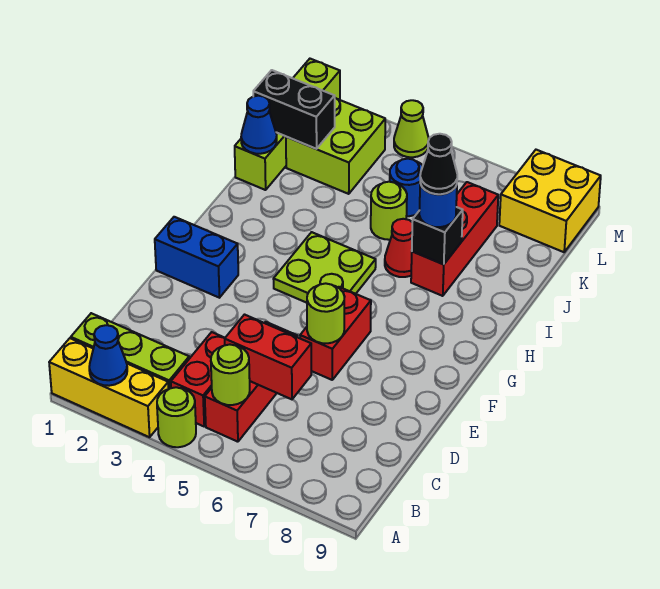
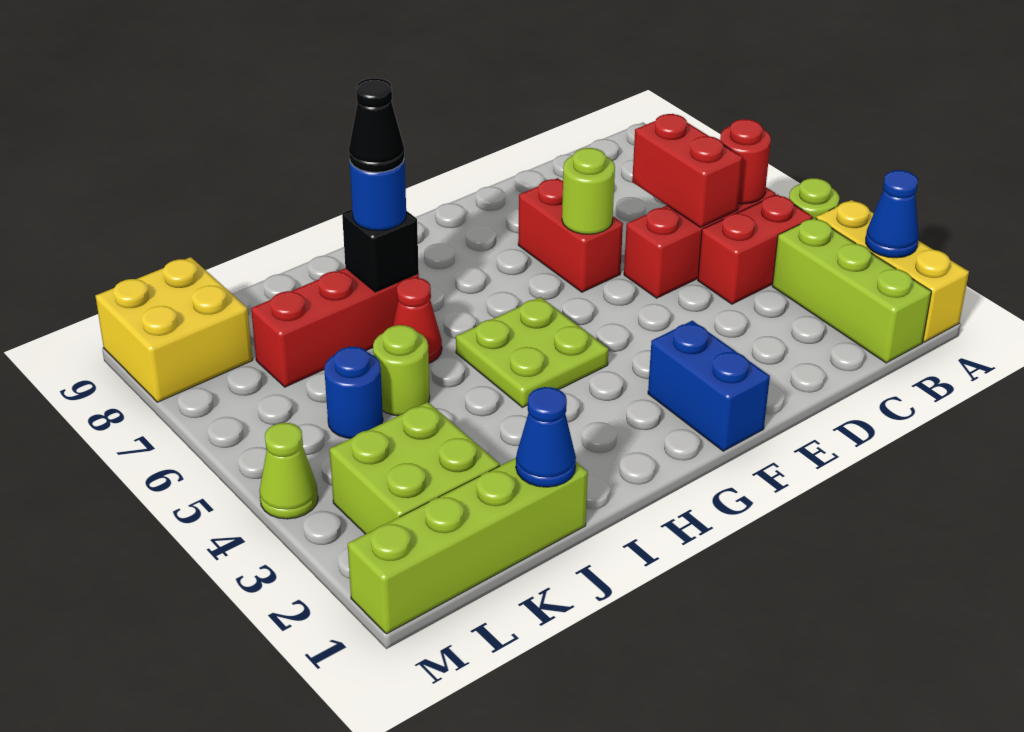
lime 1x1 round brick [211,345,250,405] -> red 1x1 round brick [720,119,771,204]
red 1x2 brick [300,287,371,380] -> red 1x2 brick turned to [518,178,623,292]
black 1x2 brick [253,70,335,149] -> none

